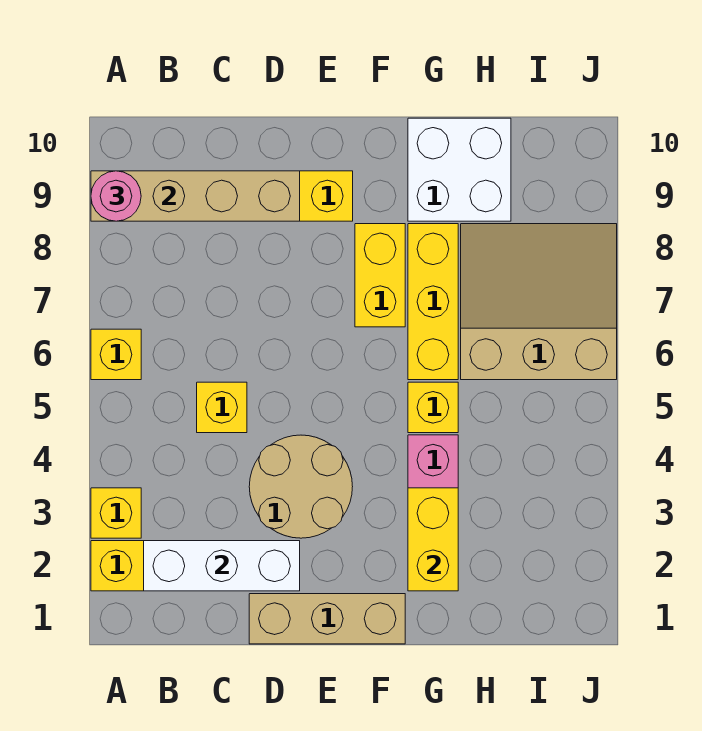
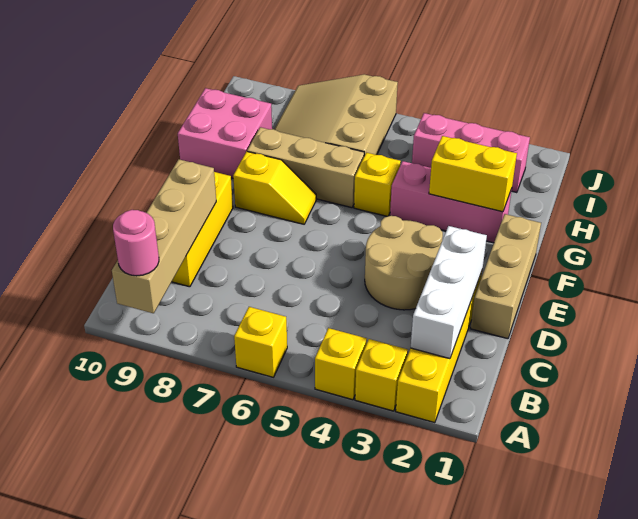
yellow 1x1 brick [197,382,247,433] -> yellow 1x1 brick moved to [315,328,367,400]
yellow 1x2 brick [355,224,405,327] -> yellow 1x2 slope [233,152,316,224]
yellow 1x3 brick [408,224,458,380] -> tan 1x3 brick [247,127,364,208]
white 2x2 brick [408,118,511,221] -> pink 2x2 brick [178,88,272,178]
none -> pink 1x3 brick [412,113,530,193]

